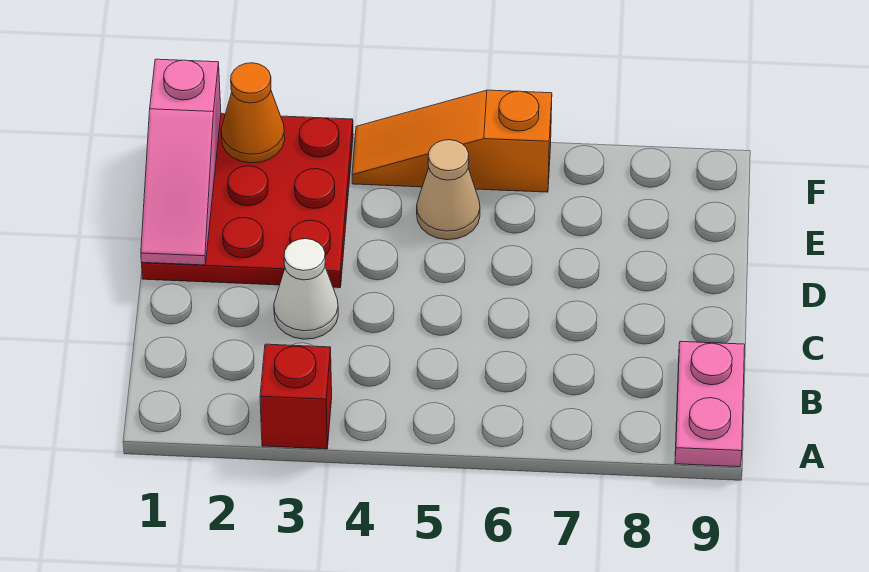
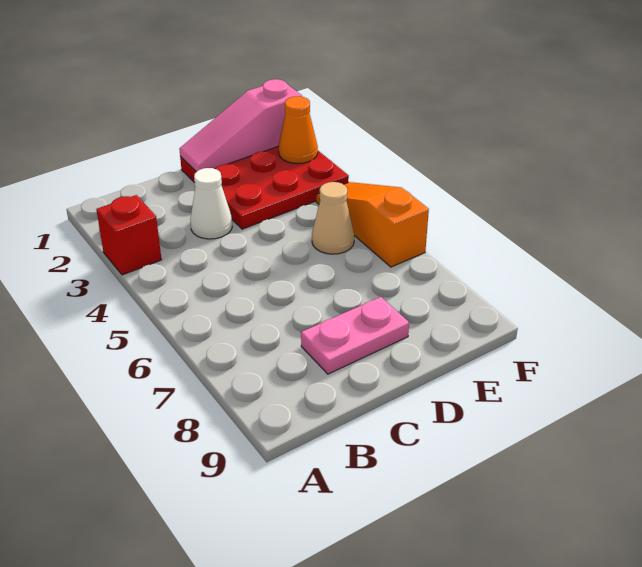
pink 1x2 plate [675,341,745,467] -> pink 1x2 plate moved to [301,297,409,374]

